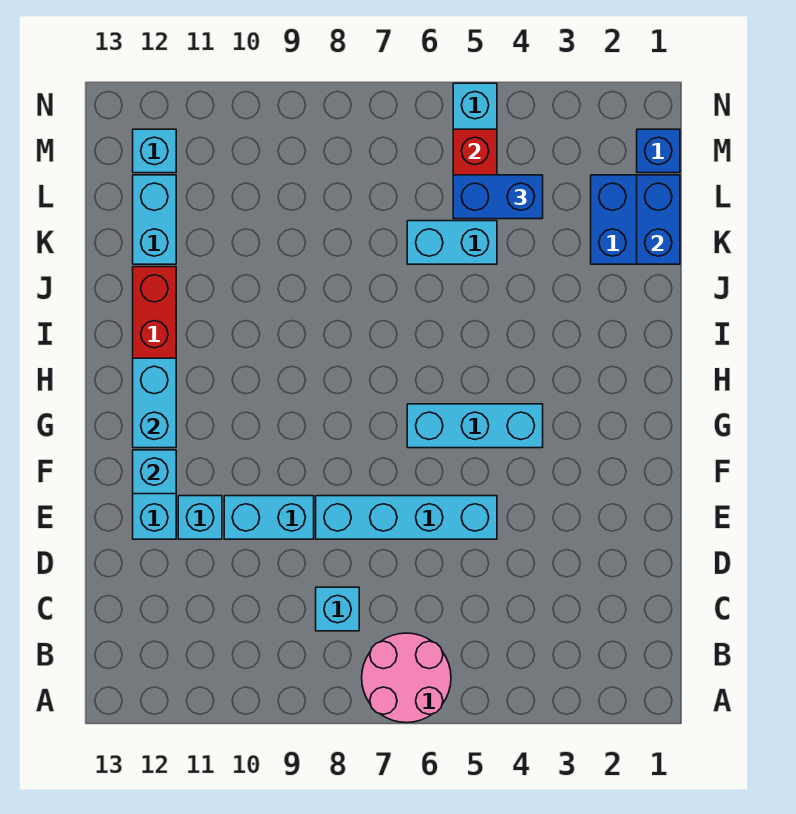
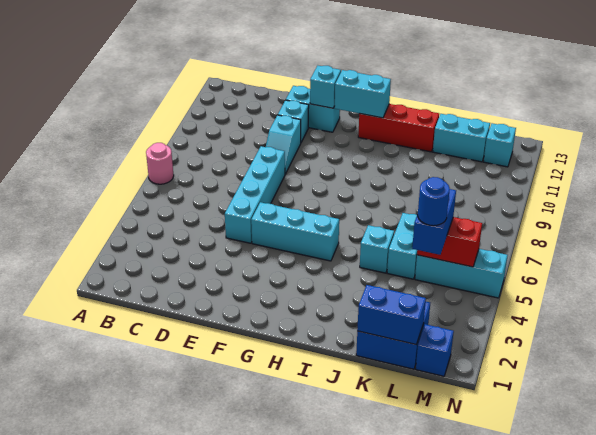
pink 2x2 round brick [362,633,451,723] -> pink 1x1 round brick [146,143,174,184]
cyan 1x1 brick [316,587,359,631] -> cyan 1x1 brick moved to [360,225,394,273]
cyan 1x2 brick [224,496,314,539] -> cyan 1x2 slope [266,115,301,174]
cyan 1x3 brick [407,404,543,448] -> cyan 1x3 brick turned to [251,202,339,261]
none -> blue 1x1 round brick [418,177,450,226]

